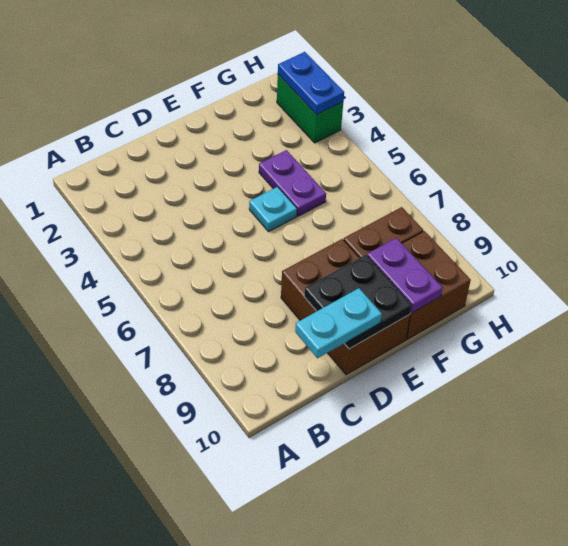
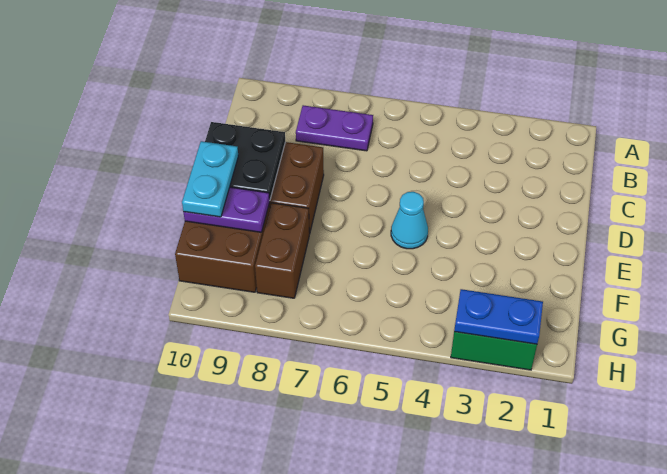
cyan 1x2 plate [295,288,382,358] -> cyan 1x2 plate moved to [182,141,238,217]
cyan 1x1 plate [249,187,297,232] -> cyan 1x1 cone [391,192,428,249]
purple 1x2 plate [259,150,326,216] -> purple 1x2 plate moved to [296,105,373,151]

